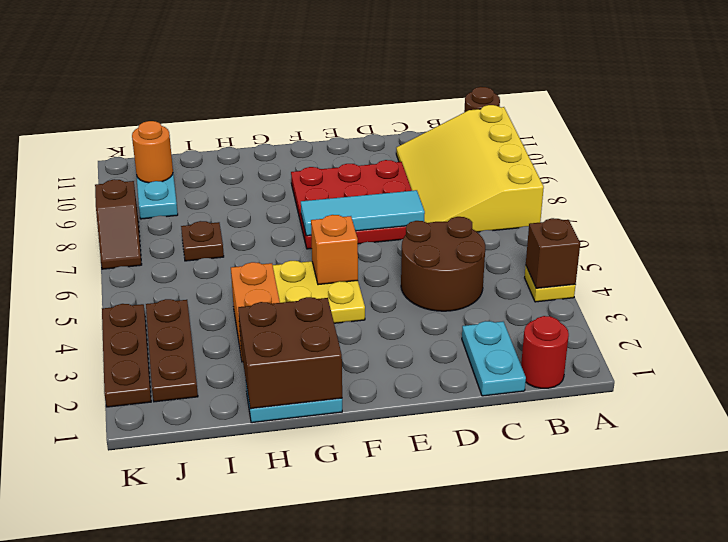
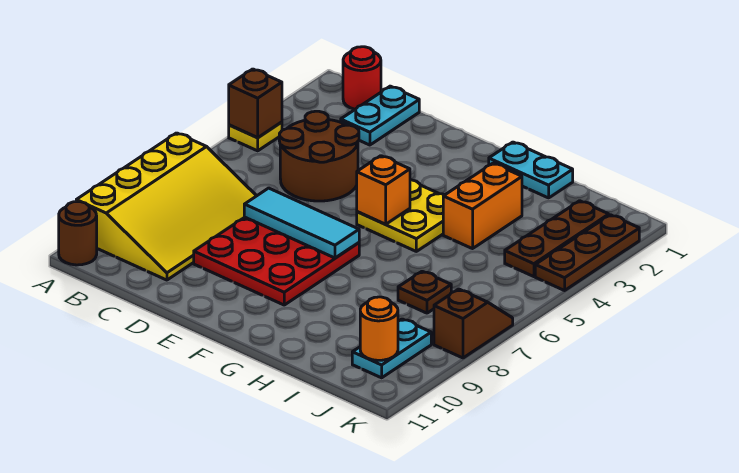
brown 2x2 brick [238,297,342,409] -> none

